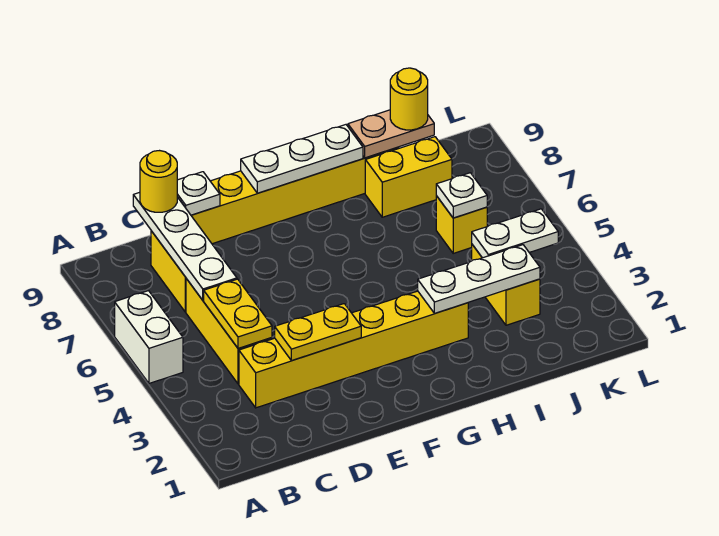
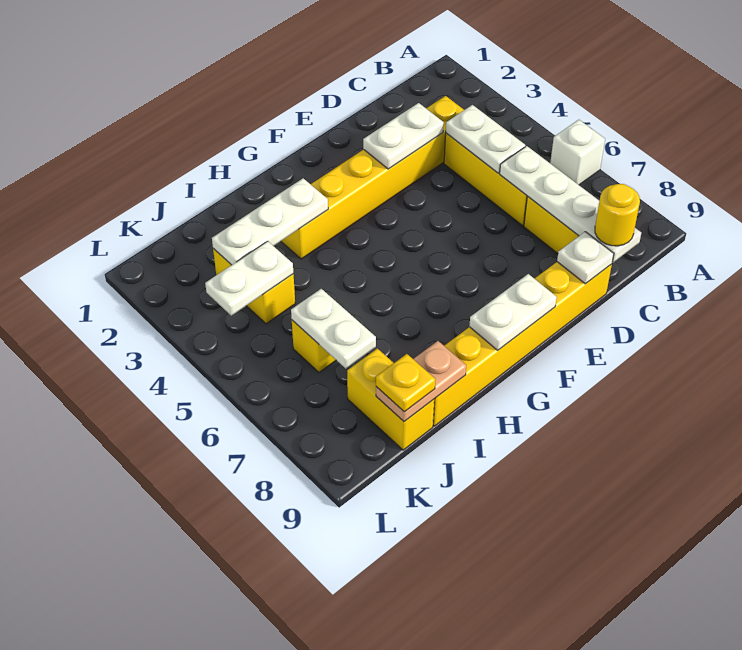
white 1x2 brick [115,291,183,383] -> white 1x1 brick [550,120,605,185]
yellow 1x2 plate [204,279,272,348] -> white 1x2 plate [446,105,525,173]
yellow 1x2 plate [275,304,361,361] -> white 1x2 plate [363,103,444,169]
white 1x3 plate [241,125,363,193] -> white 1x2 plate [469,274,557,350]
yellow 1x2 brick [365,137,452,217] -> yellow 1x2 brick turned to [347,349,434,450]
white 1x1 plate [436,173,487,218] -> white 1x2 plate [291,289,376,368]
yellow 1x1 round brick [390,68,428,130] -> yellow 1x1 plate [376,354,435,412]

